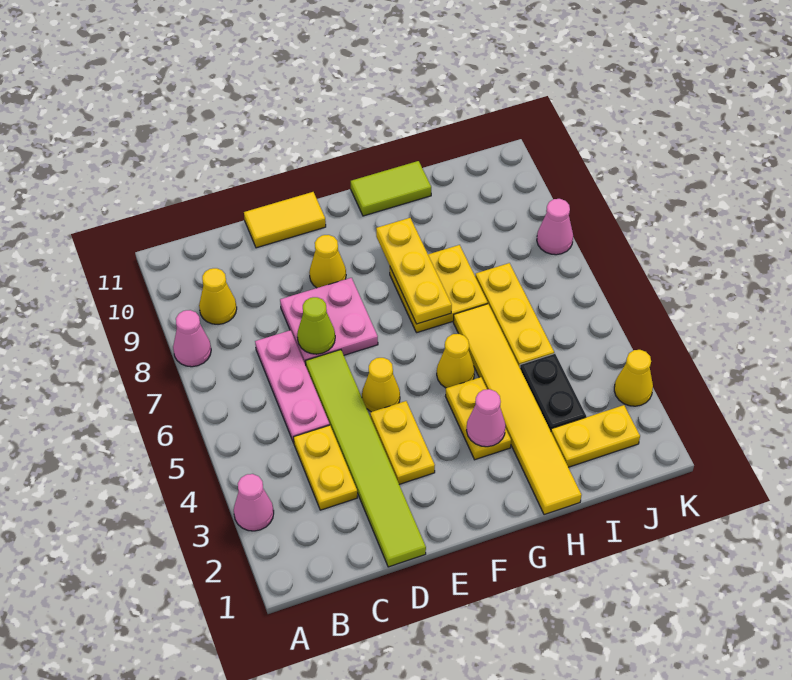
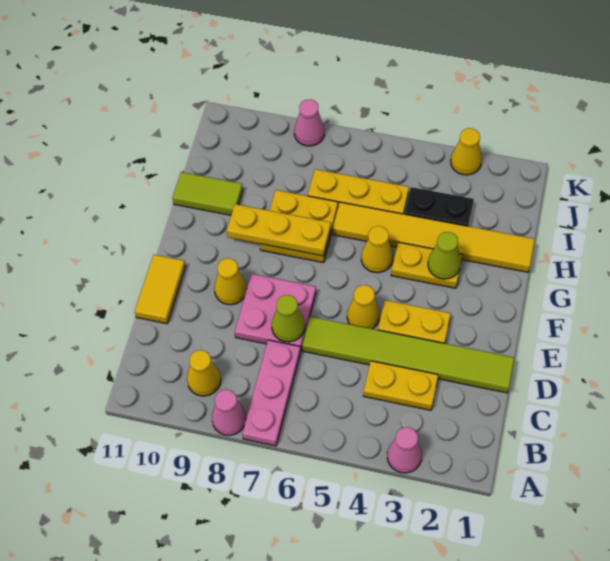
pink 1x3 plate [255,330,330,443] -> pink 1x3 plate turned to [242,340,301,446]
pink 1x1 cone [466,389,506,447] -> lime 1x1 cone [428,232,461,279]
lime 1x2 tile [351,161,431,216] -> lime 1x2 tile turned to [173,172,243,215]
yellow 1x2 plate [551,405,640,467] -> none

